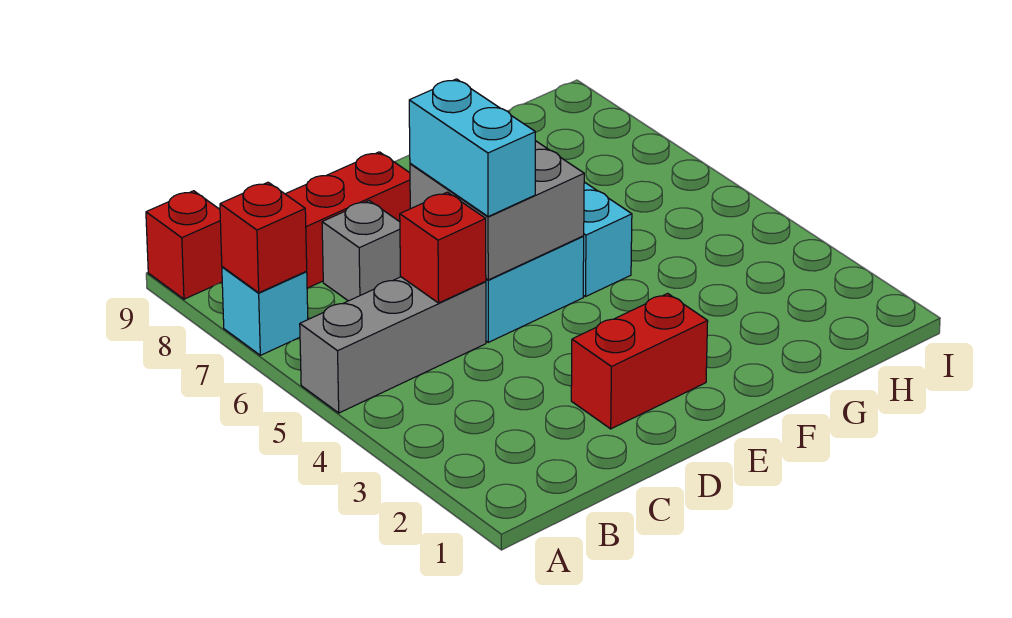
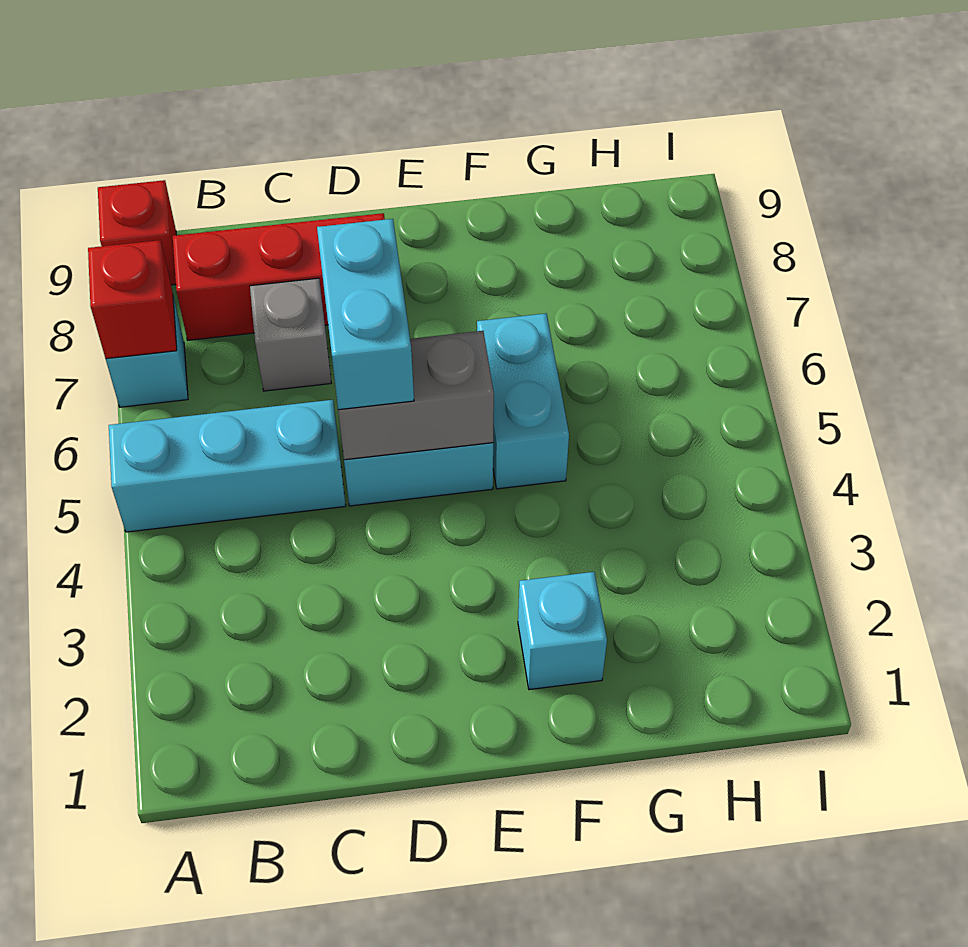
grey 1x3 brick [300,277,486,413] -> cyan 1x3 brick [109,400,346,532]
red 1x1 brick [400,192,486,303] -> none
red 1x2 brick [571,294,708,429] -> none
grey 2x2 brick [410,141,584,280] -> grey 1x2 brick [338,331,494,460]
none -> cyan 1x1 brick [518,572,607,690]

